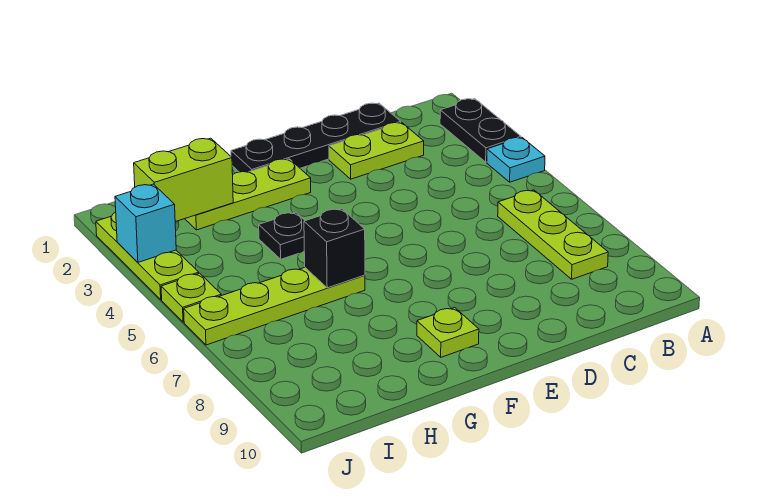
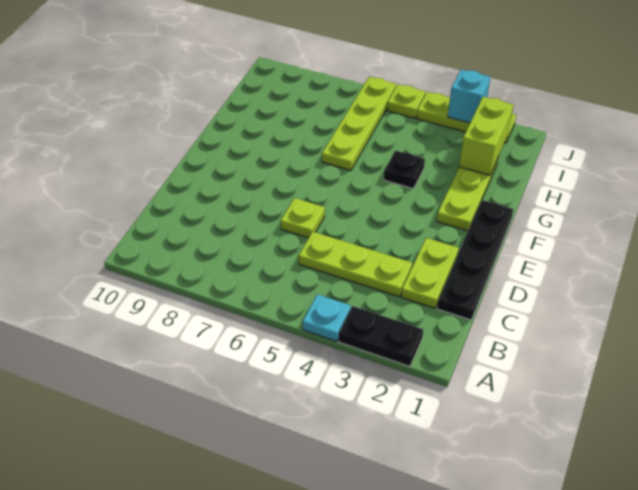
lime 1x3 plate [498,190,608,279] -> lime 1x3 plate moved to [299,232,412,297]
lime 1x1 plate [417,307,479,357] -> lime 1x1 plate moved to [281,198,325,238]
black 1x1 brick [304,209,365,288] -> none

